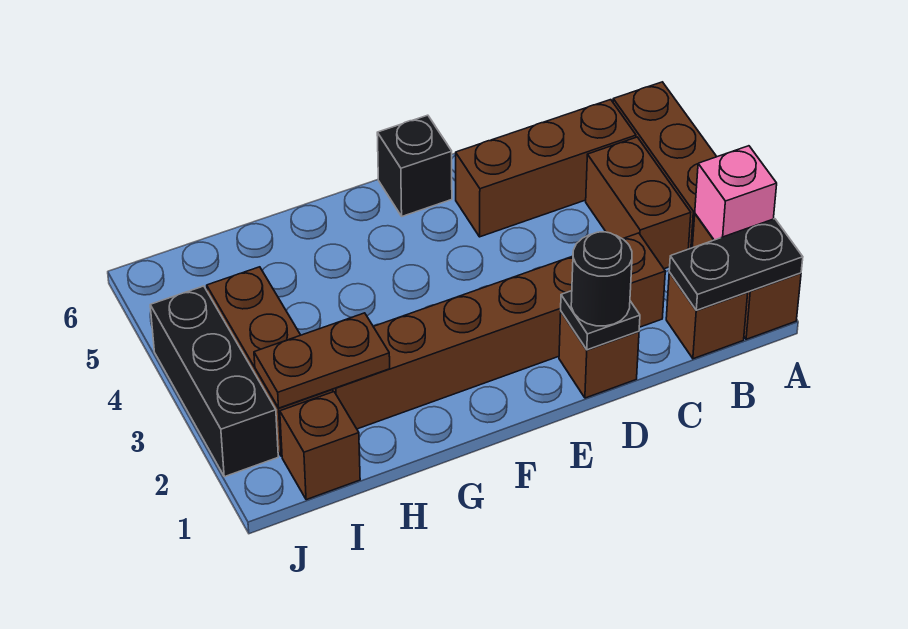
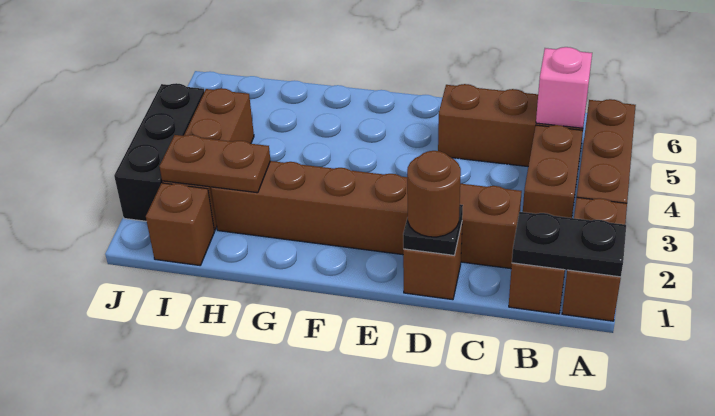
pink 1x1 brick [695,146,777,240] -> pink 1x1 brick moved to [536,47,592,128]
black 1x1 round brick [571,232,632,326] -> brown 1x1 round brick [407,151,461,237]
black 1x1 brick [377,115,452,216] -> none

